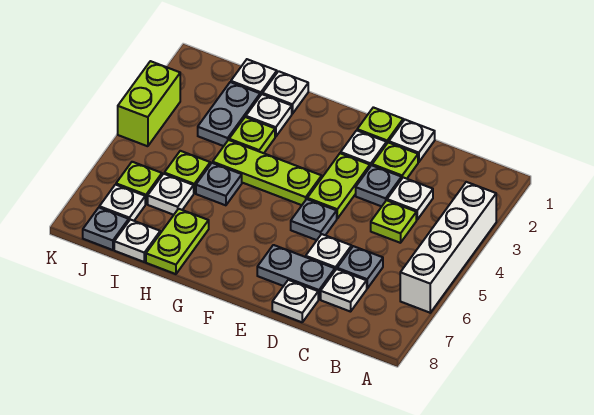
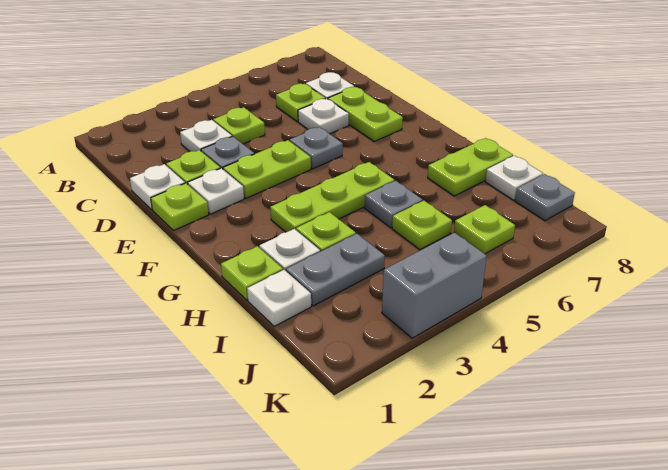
white 1x4 brick [400,182,496,313] -> none
grey 1x1 plate [337,246,383,288] -> lime 1x1 plate [276,84,325,122]
grey 1x2 plate [257,245,335,299] -> lime 1x2 plate [328,87,403,141]
white 1x1 plate [272,280,318,322] -> none
lime 1x3 plate [213,140,322,205] -> lime 1x3 plate turned to [270,162,394,232]
white 1x1 plate [262,71,308,114] -> lime 1x1 plate [221,246,283,300]
white 1x1 plate [148,174,194,215] -> none
white 1x1 plate [99,185,145,221] -> none
lime 1x2 brick [118,61,180,146] -> grey 1x2 brick [382,233,487,338]

